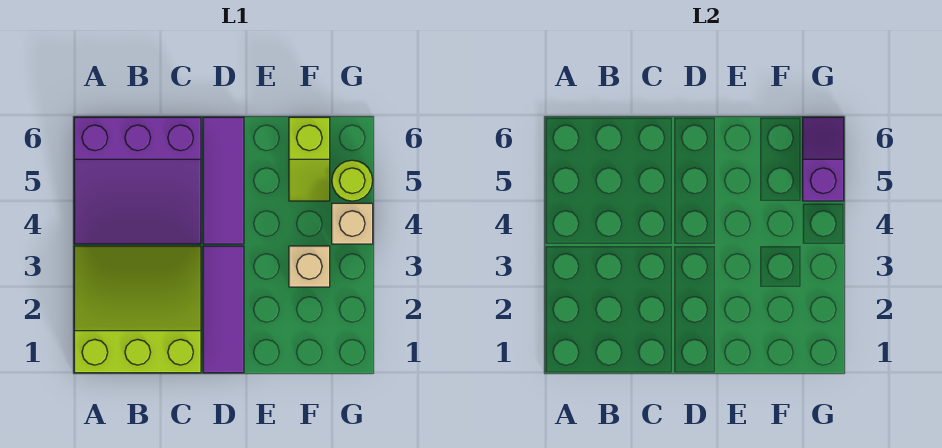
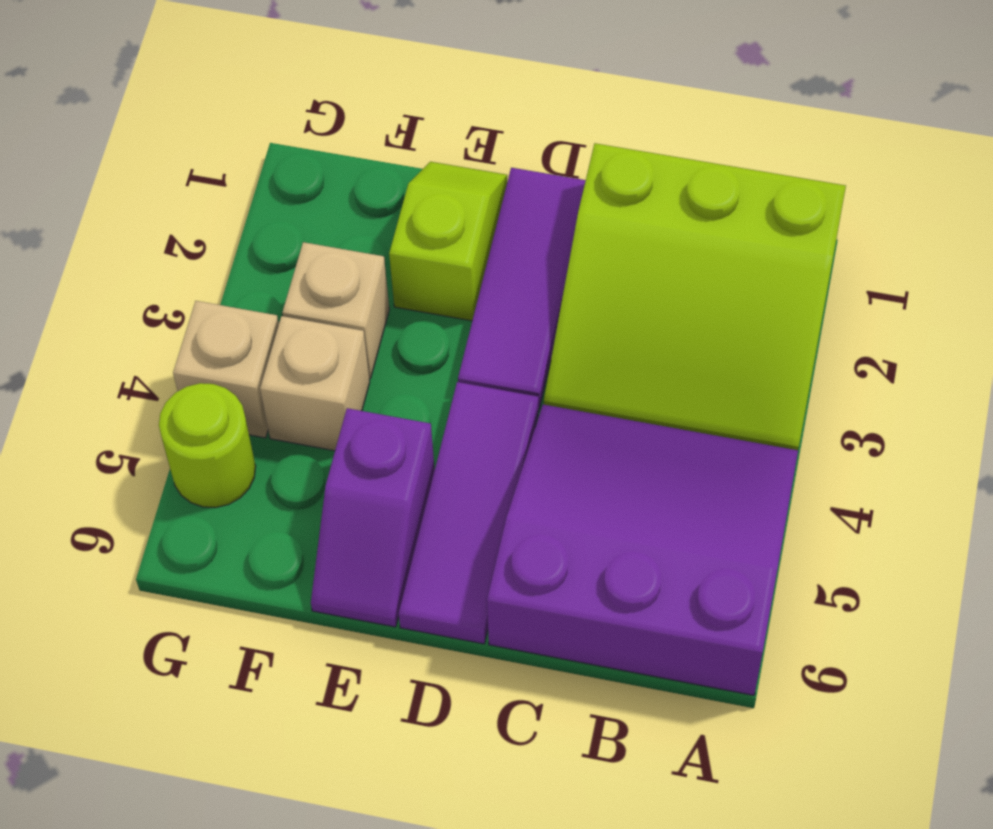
none -> tan 1x1 brick [260,316,370,451]
lime 1x2 slope [289,117,330,201] -> lime 1x2 slope moved to [389,162,507,321]
purple 1x2 slope [803,117,844,201] -> purple 1x2 slope moved to [311,408,435,627]

